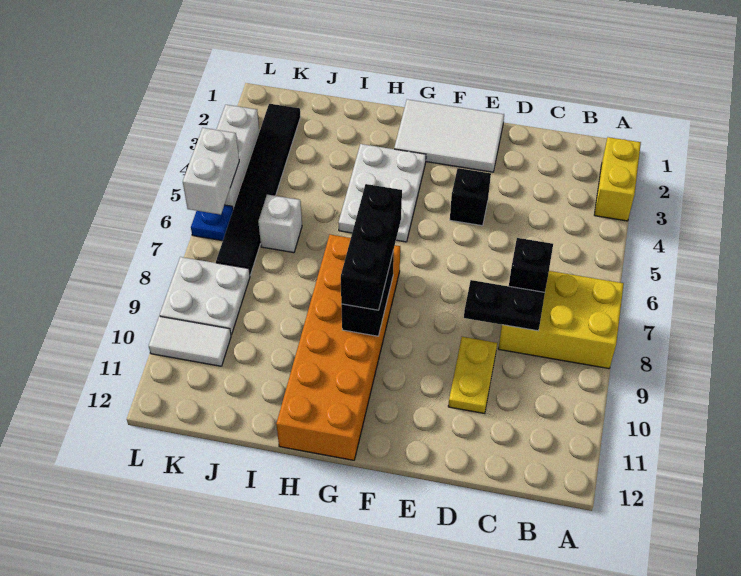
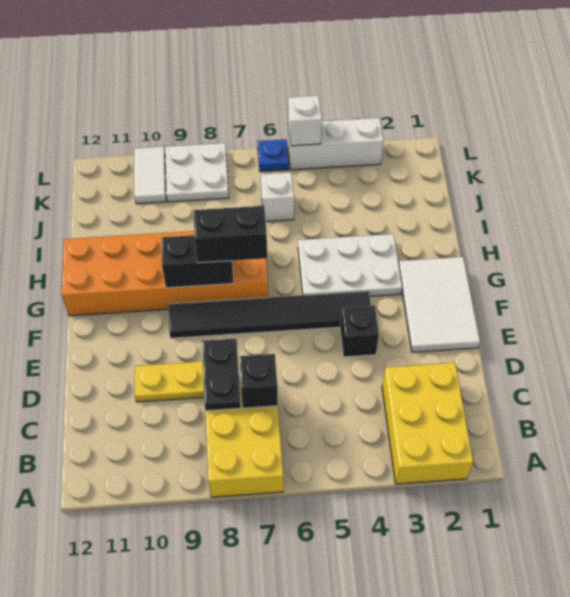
yellow 1x2 brick [594,137,641,221] -> yellow 2x3 brick [382,363,473,484]
black 1x3 brick [341,184,402,310] -> black 1x2 brick [194,206,267,263]
black 1x6 tile [216,104,301,275] -> black 1x6 tile moved to [169,291,371,338]
white 1x2 brick [183,128,239,215] -> white 1x1 brick [288,96,322,146]

